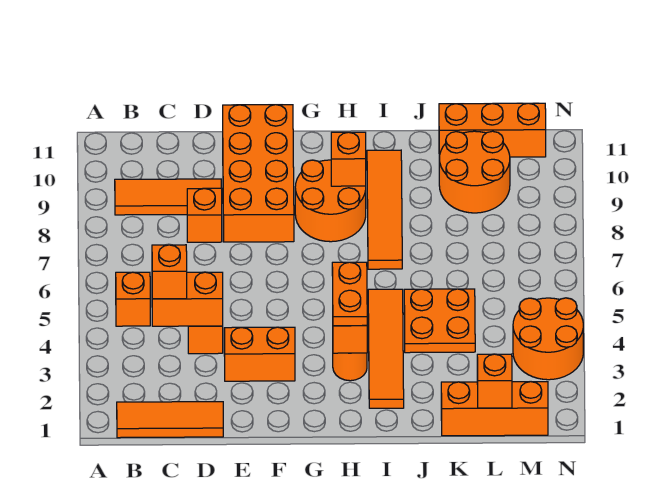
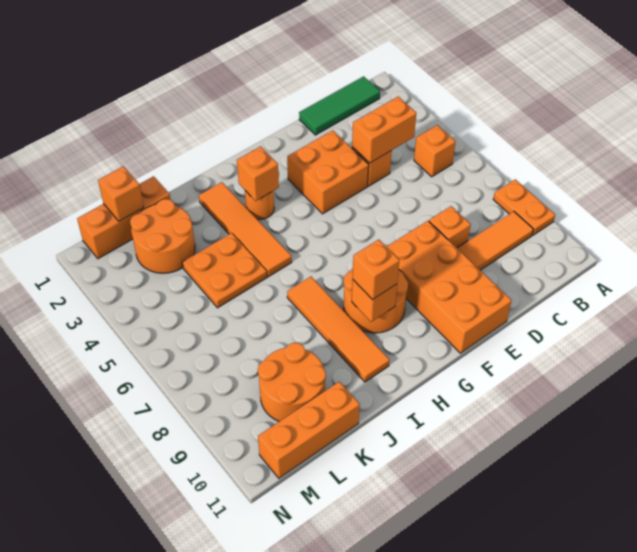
orange 1x3 tile [117,402,223,438] -> green 1x3 tile [299,76,380,135]
orange 1x1 brick [152,245,187,299] -> orange 1x1 brick moved to [352,240,399,300]
orange 1x2 brick [224,327,295,381] -> orange 2x2 brick [287,130,369,214]
orange 1x2 plate [332,262,367,326] -> orange 1x2 plate moved to [493,179,555,235]
orange 2x2 round brick [513,298,583,380] -> orange 2x2 round brick moved to [130,199,195,273]

